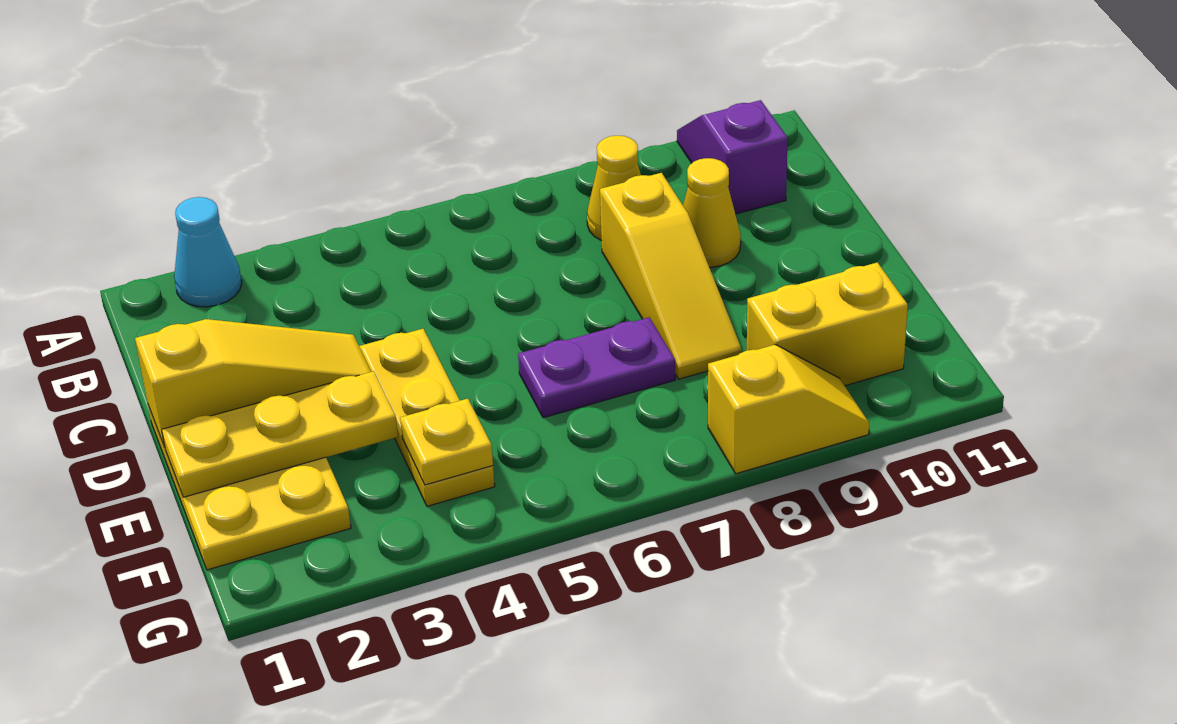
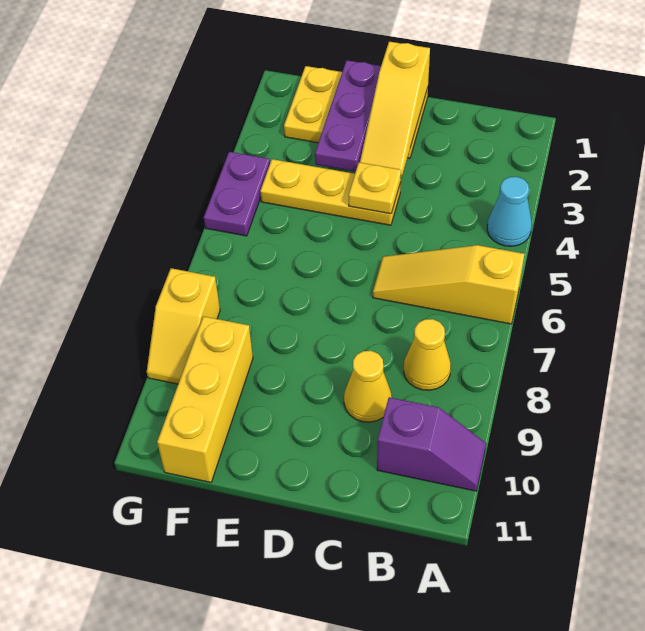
cyan 1x1 cone [174,197,242,307] -> cyan 1x1 cone moved to [487,177,532,246]
yellow 1x3 slope [600,173,742,379] -> yellow 1x3 slope moved to [373,245,524,324]
yellow 1x3 plate [162,371,398,497] -> purple 1x3 plate [315,60,381,172]
purple 1x2 plate [518,317,675,418] -> purple 1x2 plate moved to [204,152,270,236]
yellow 1x1 plate [400,399,493,485] -> yellow 1x1 plate moved to [349,162,401,214]
yellow 1x2 brick [747,262,908,386] -> yellow 1x3 brick [157,316,253,482]

